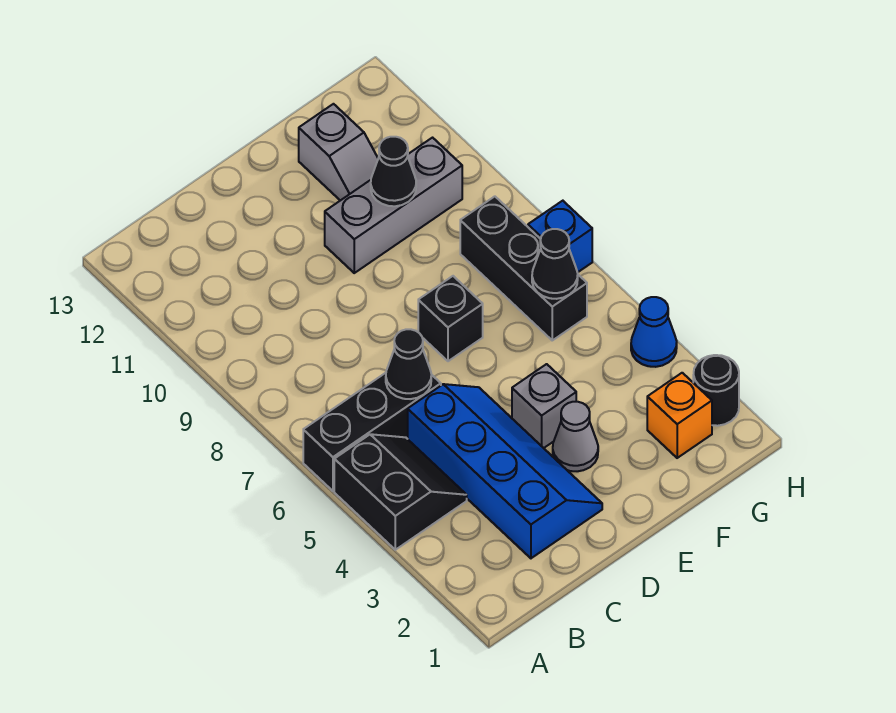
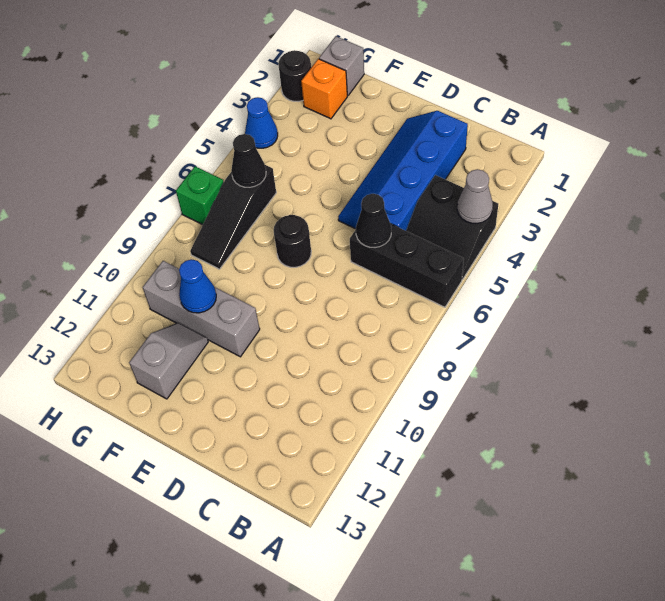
black 2x2 slope [334,434,467,550] -> black 2x2 slope turned to [406,175,498,280]
grey 1x1 cone [553,402,598,471] -> grey 1x1 cone moved to [457,169,493,223]
grey 1x1 brick [512,364,576,448] -> grey 1x1 brick moved to [319,36,364,95]
black 1x1 brick [418,276,483,361] -> black 1x1 round brick [274,215,311,267]
black 1x1 cone [371,137,416,206] -> blue 1x1 cone [179,259,216,313]
black 1x3 brick [460,196,587,340] -> black 1x3 slope [190,165,276,269]
blue 1x1 brick [528,201,592,272] -> green 1x1 brick [176,166,224,225]

